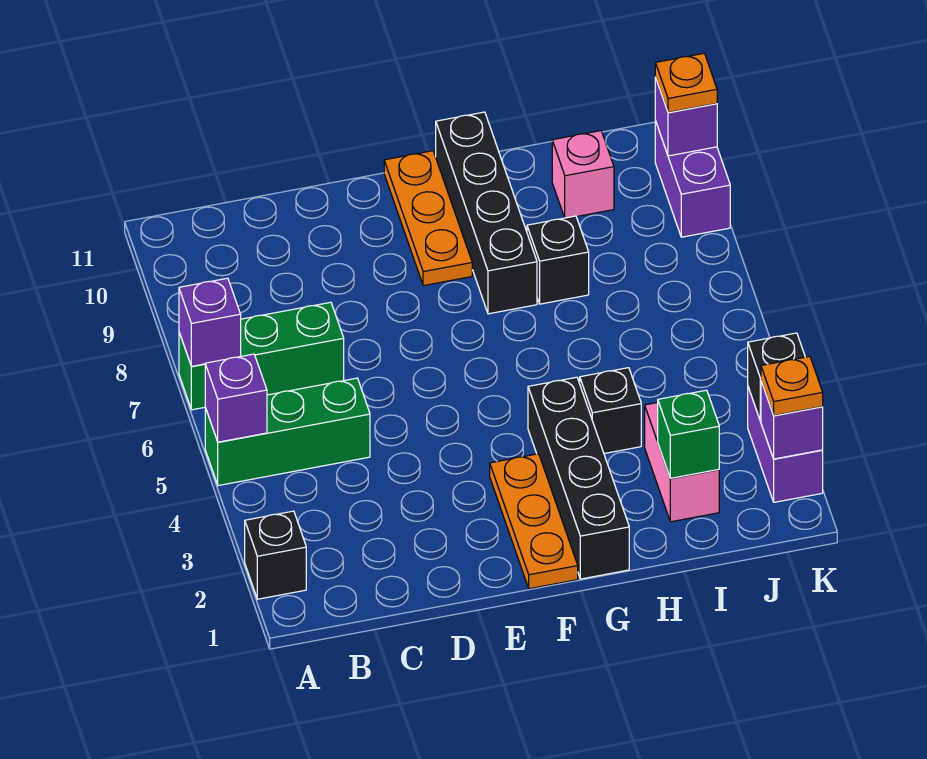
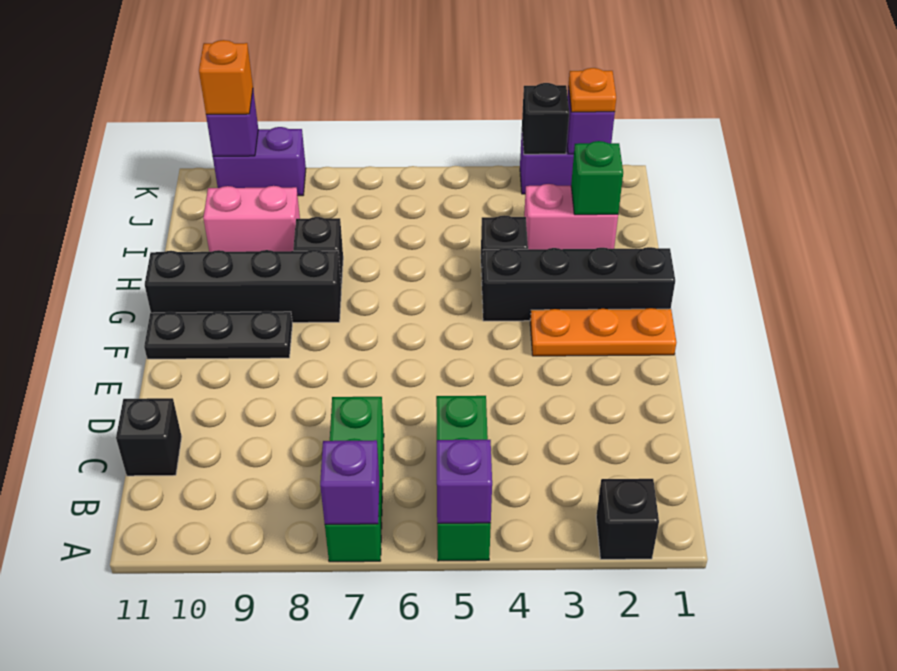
none -> black 1x1 brick [116,398,182,476]
orange 1x3 plate [384,151,472,286] -> black 1x3 plate [144,311,292,359]
pink 1x1 brick [552,131,614,218] -> pink 1x2 brick [203,186,300,252]
orange 1x1 plate [655,53,717,112] -> orange 1x1 brick [199,40,253,114]

